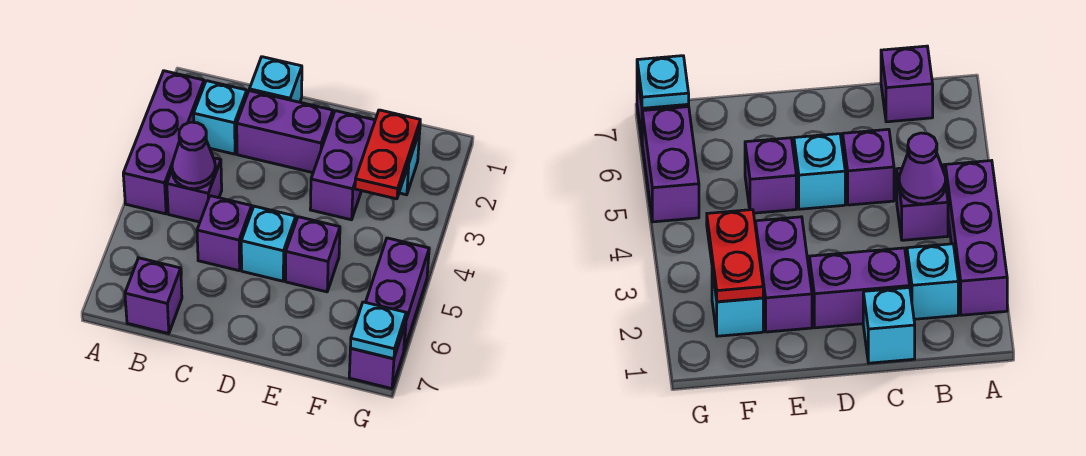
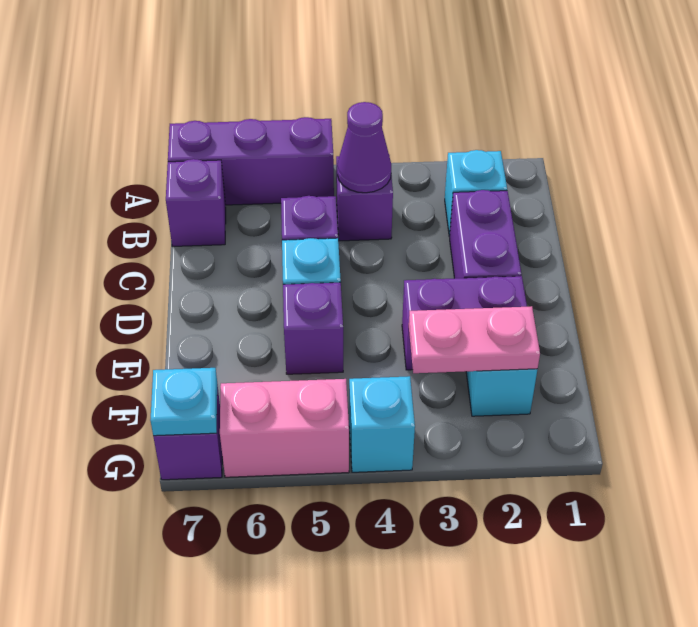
purple 1x3 brick [123,71,204,214] -> purple 1x3 brick moved to [168,117,334,205]
cyan 1x1 brick [249,57,302,102] -> cyan 1x1 brick moved to [349,376,415,472]
red 1x2 plate [355,110,420,199] -> pink 1x2 plate [408,306,540,373]
purple 1x2 brick [366,238,429,350] -> pink 1x2 brick [220,379,349,477]

